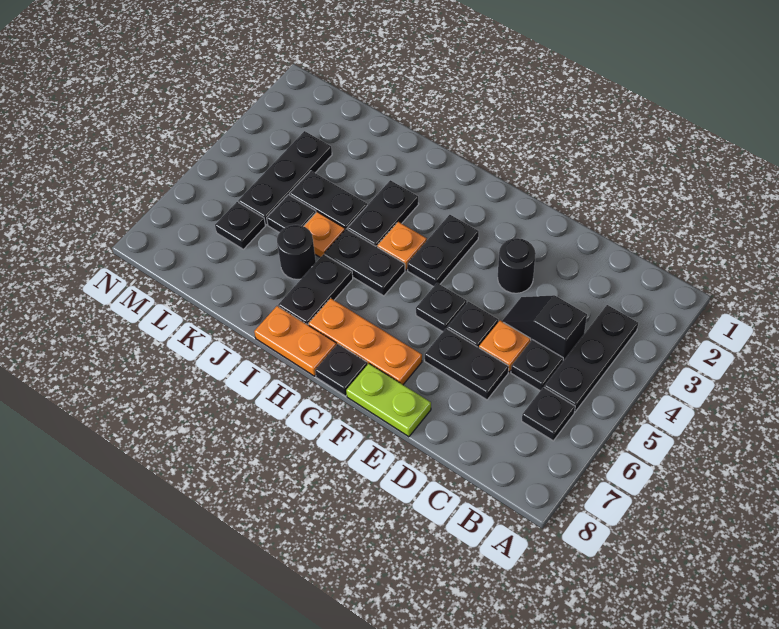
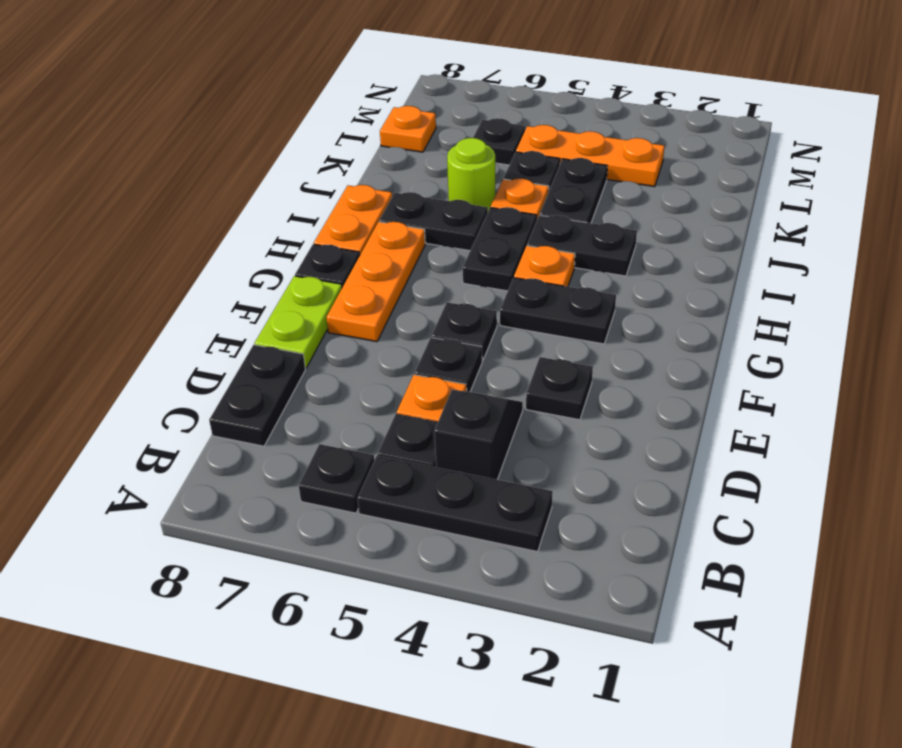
black 1x2 plate [425,328,509,400] -> black 1x2 plate moved to [209,345,305,446]
black 1x1 round brick [498,238,536,293] -> black 1x1 plate [526,357,593,420]
black 1x1 round brick [277,225,316,280] -> lime 1x1 round brick [447,138,495,211]
black 1x3 plate [238,131,332,225] -> orange 1x3 plate [516,125,664,187]
none -> orange 1x1 plate [380,106,436,152]

